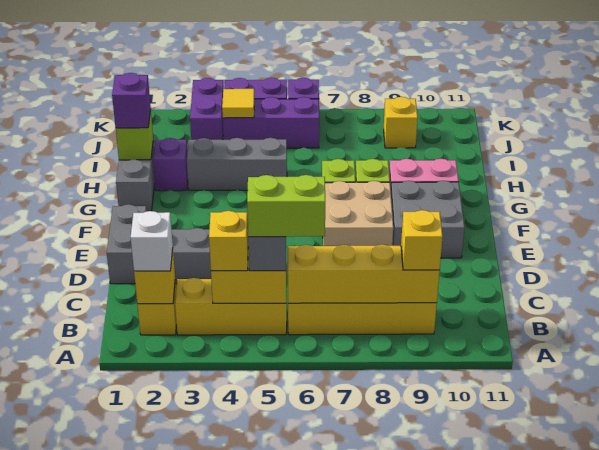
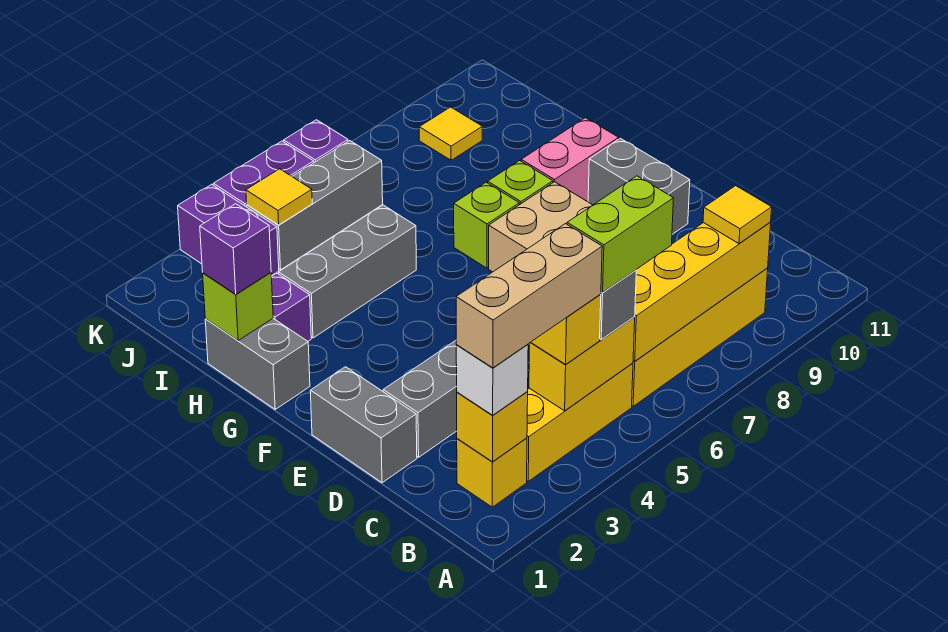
none -> tan 1x3 brick [456,224,602,368]
yellow 1x1 brick [401,210,443,270] -> yellow 1x1 tile [703,186,772,244]
grey 2x2 brick [391,181,465,258] -> grey 1x2 brick [588,138,690,234]
purple 1x3 brick [223,97,319,148] -> grey 1x3 brick [247,141,383,270]
yellow 1x1 brick [384,97,418,148] -> yellow 1x1 tile [419,107,482,160]

